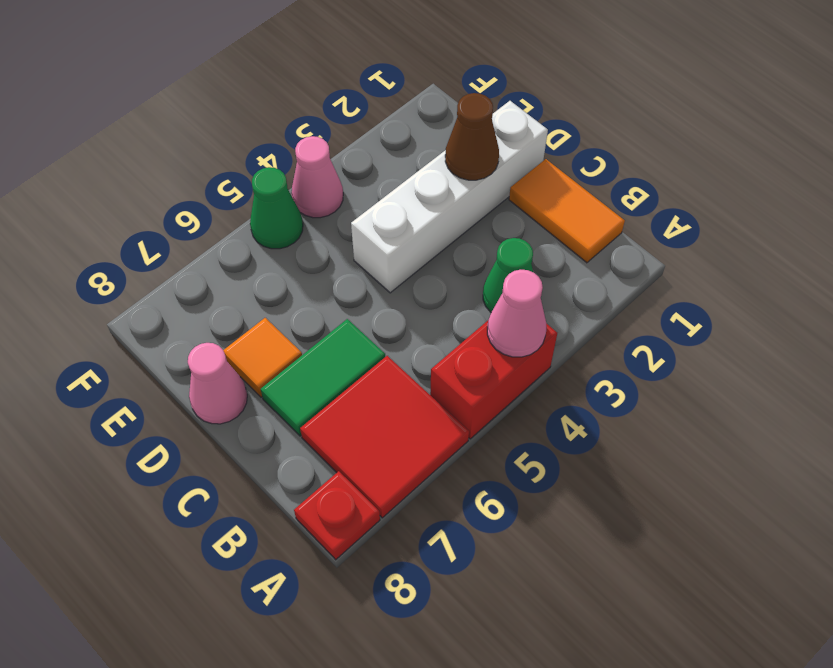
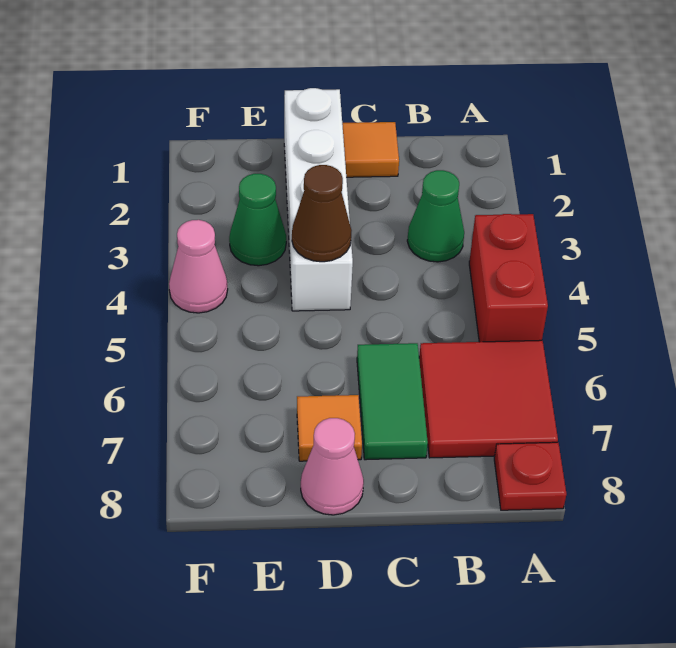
pink 1x1 cone [487,270,546,357] -> none
orange 1x2 tile [509,159,625,263] -> orange 1x1 tile [342,122,399,177]
brown 1x1 cone [445,93,499,180] -> brown 1x1 cone moved to [292,165,352,262]
green 1x1 cone [250,167,303,249] -> green 1x1 cone moved to [229,174,286,266]

